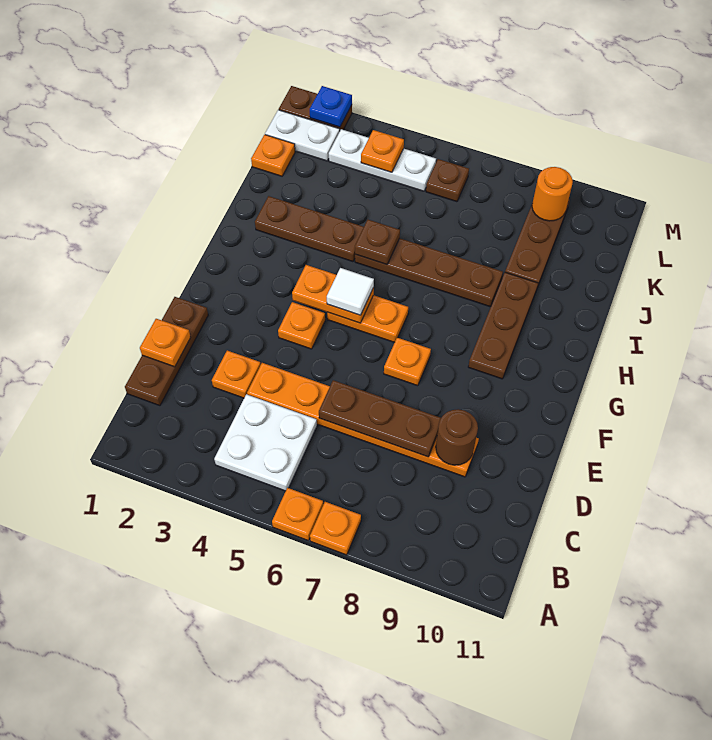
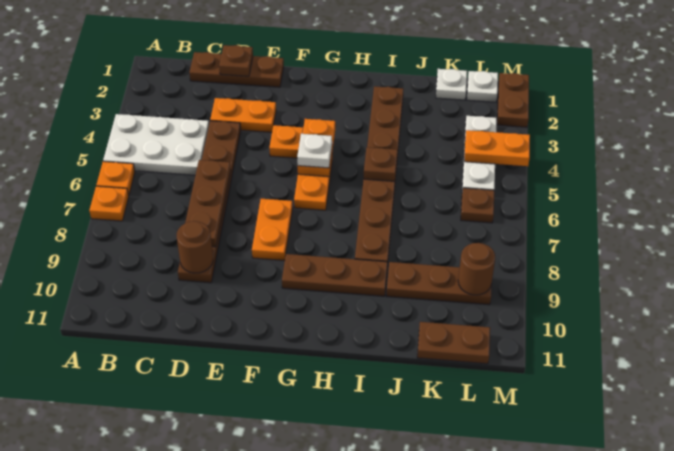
white 2x2 plate [214,394,317,491] -> white 2x3 plate [103,114,209,175]
orange 1x1 plate [140,319,191,367] -> brown 1x1 plate [219,45,253,76]
orange 1x1 plate [212,351,261,398] -> orange 1x2 plate [210,98,276,132]
orange 1x6 plate [247,363,479,477] -> brown 1x6 plate [178,121,241,283]
orange 1x1 plate [384,338,431,386] -> orange 1x2 plate [252,199,293,261]
white 1x1 tile [327,268,374,315] -> white 1x1 plate [297,134,332,168]
orange 1x1 plate [251,135,295,176] -> white 1x1 plate [436,69,467,100]
none -> brown 1x2 plate [417,322,490,364]
white 1x2 plate [265,110,340,161] -> white 1x1 plate [467,71,498,102]
orange 1x1 plate [361,130,404,172] -> orange 1x2 plate [464,130,530,166]
orange 1x1 round brick [532,167,573,221] -> brown 1x1 round brick [458,243,495,295]
blue 1x1 plate [310,86,352,127] -> none

